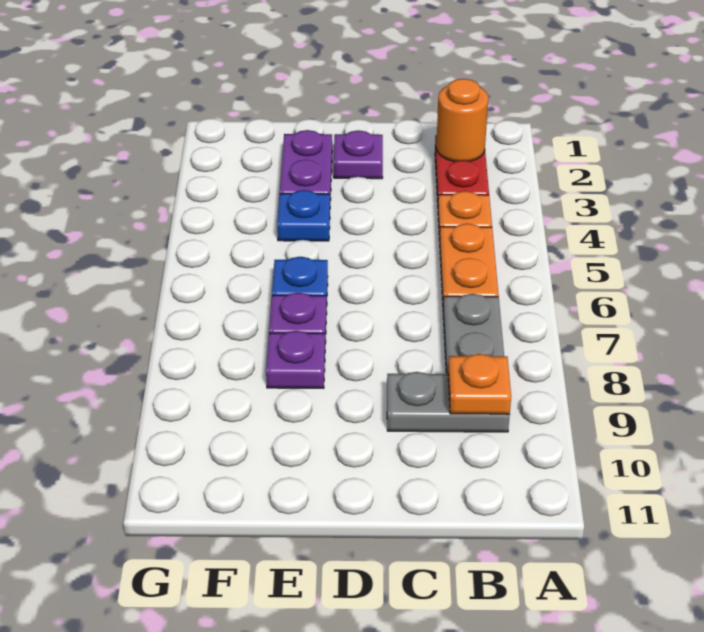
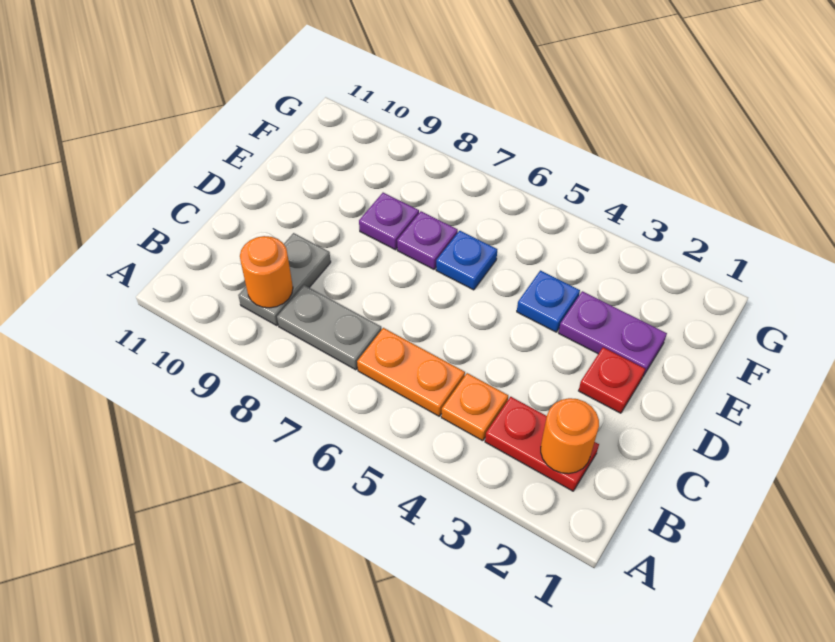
orange 1x1 plate [448,354,511,414] -> orange 1x1 round brick [240,236,293,308]
purple 1x1 plate [334,130,383,179] -> red 1x1 plate [579,347,645,413]

